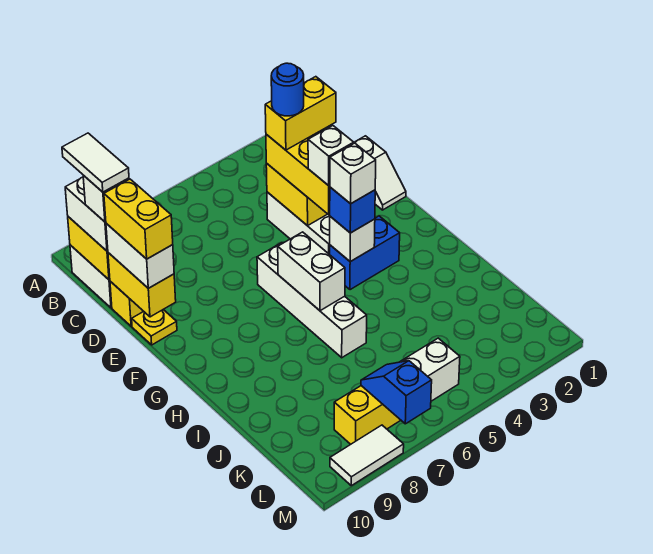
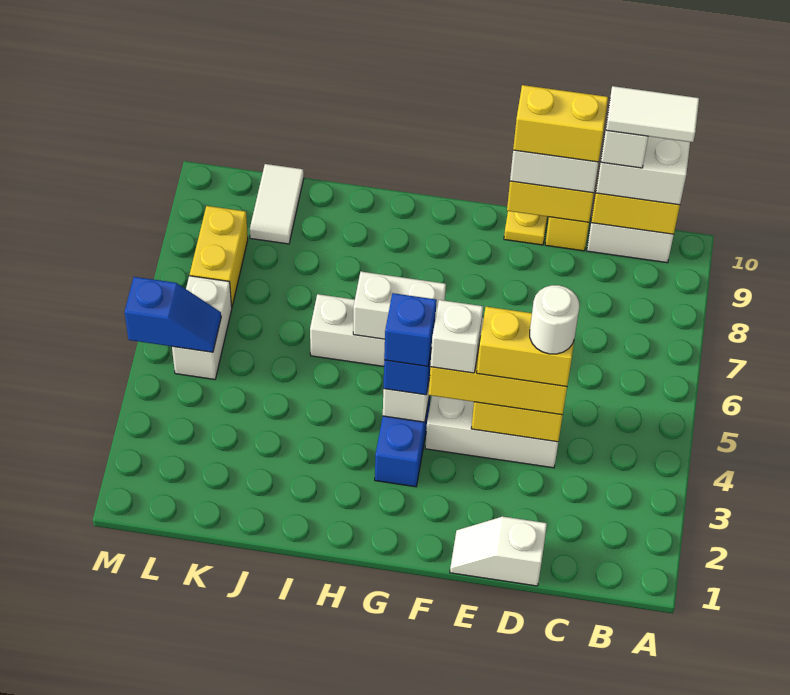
yellow 1x2 brick [265,77,336,150] -> yellow 1x2 brick turned to [477,307,574,387]
blue 1x1 round brick [271,63,304,116] -> white 1x1 round brick [530,285,579,354]
white 1x1 brick [330,143,376,204] -> blue 1x1 brick [384,293,437,366]
blue 1x2 slope [361,361,432,424] -> blue 1x2 slope moved to [125,277,221,352]
white 1x2 tile [330,425,404,486] -> white 1x2 tile moved to [250,164,304,244]

